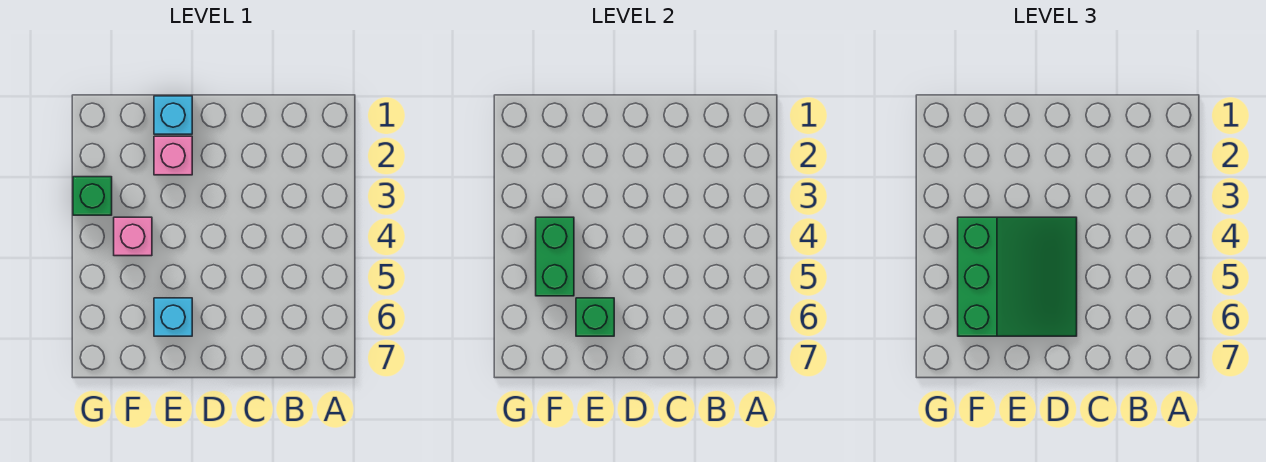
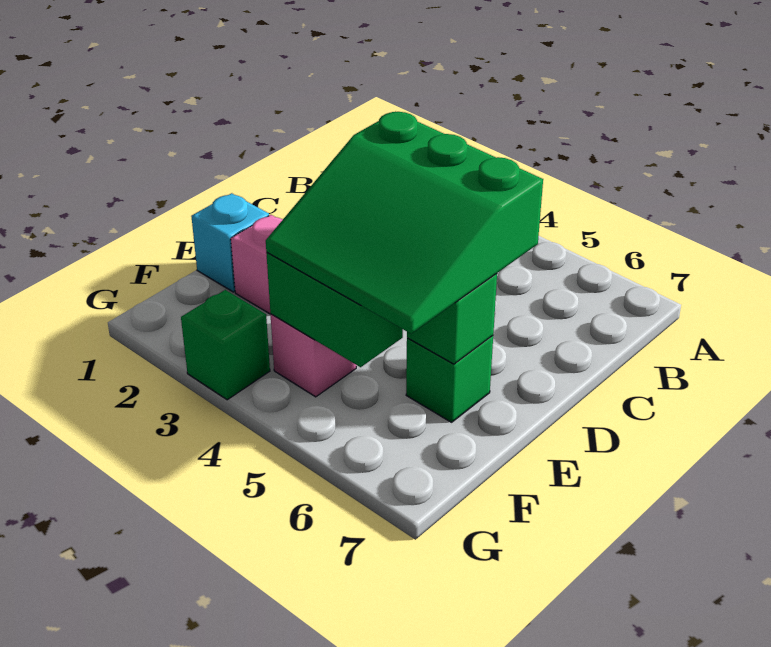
green 3x3 slope [958,217,1077,336] -> green 3x3 slope turned to [266,112,543,334]
cyan 1x1 brick [154,298,192,336] -> green 1x1 brick [406,336,493,422]

